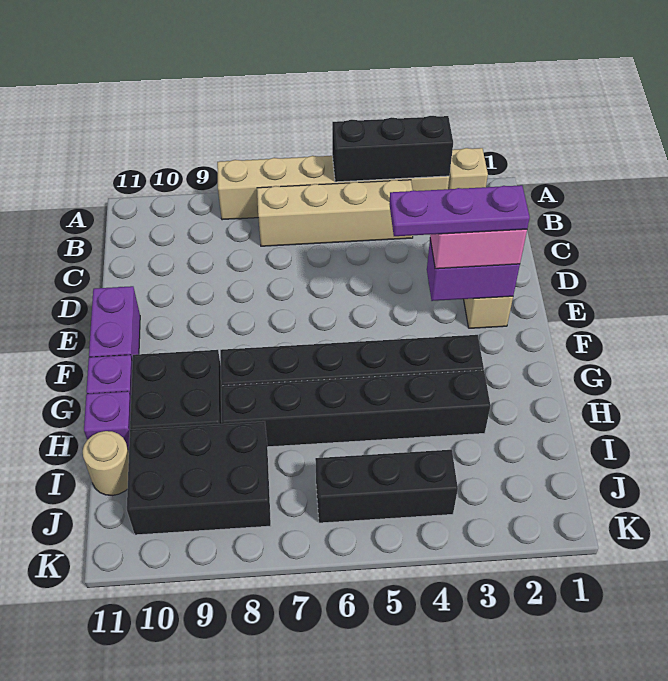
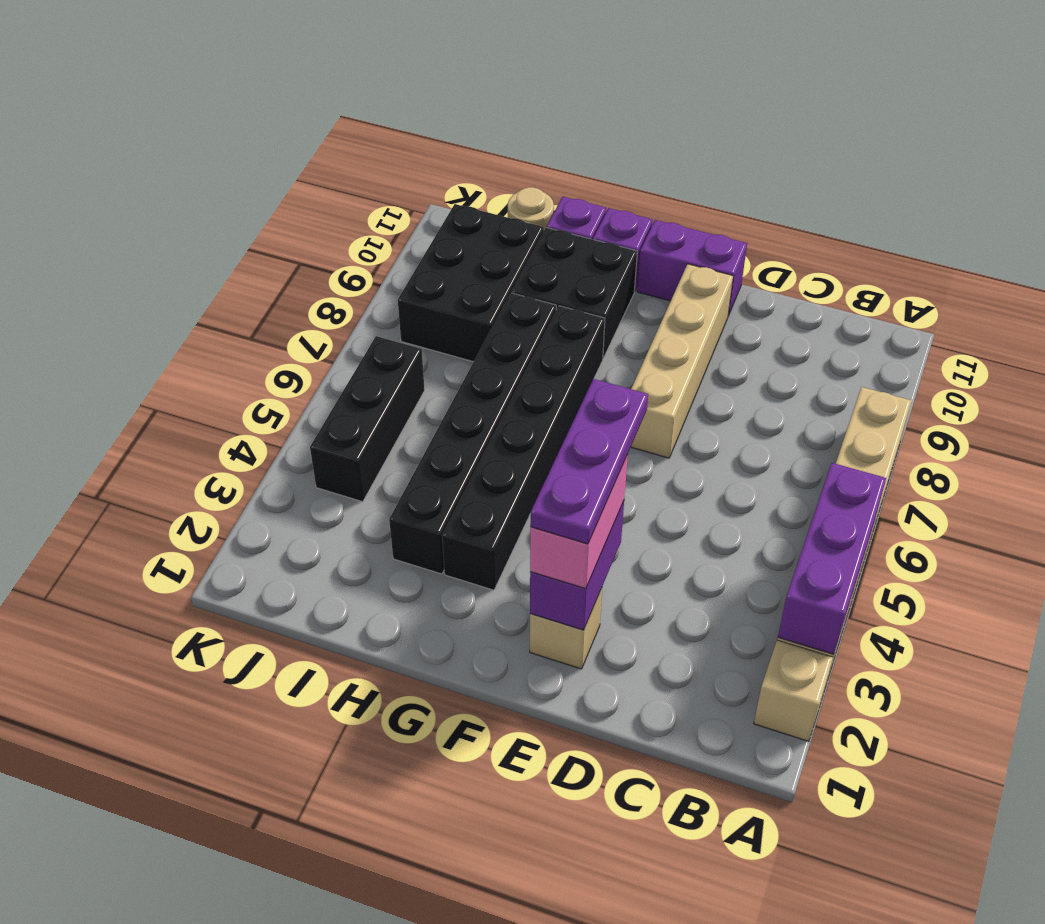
black 1x3 brick [332,116,453,182] -> purple 1x3 brick [778,463,886,654]
tan 1x4 brick [257,180,413,246] -> tan 1x4 brick moved to [631,264,733,458]

